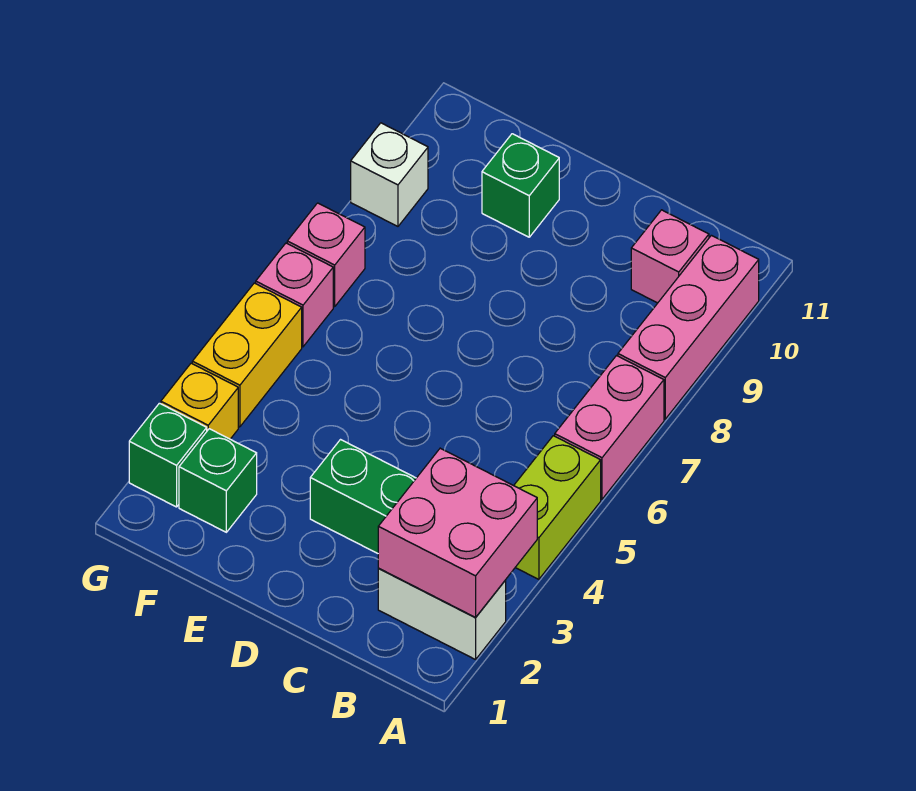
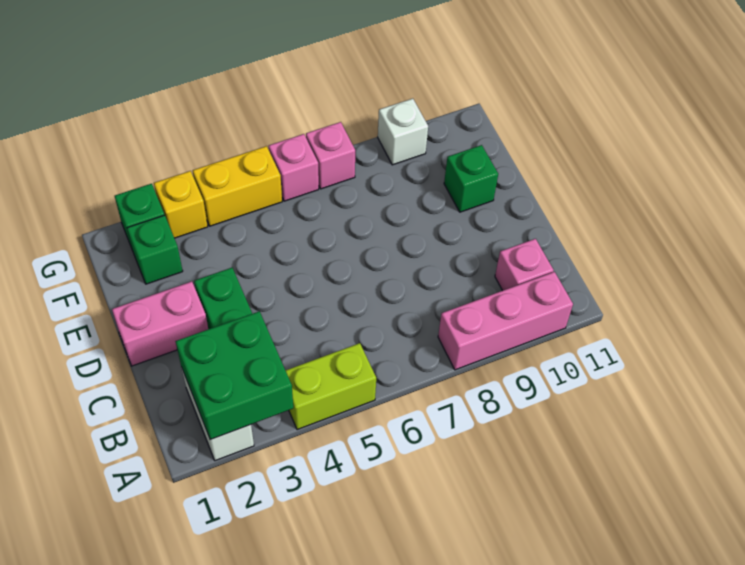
pink 2x2 brick [378,448,537,617] -> green 2x2 brick [175,311,293,440]
pink 1x2 brick [555,356,664,499] -> pink 1x2 brick moved to [112,281,208,366]

